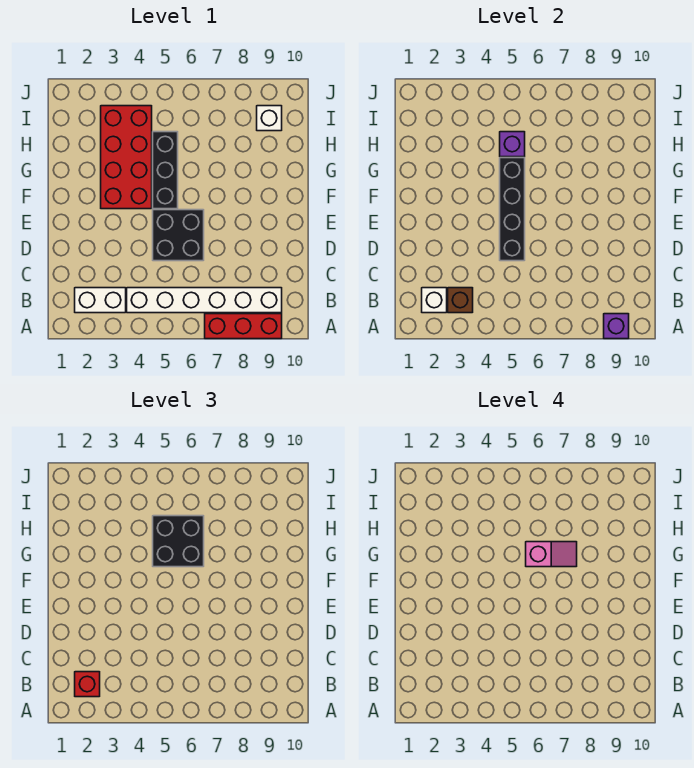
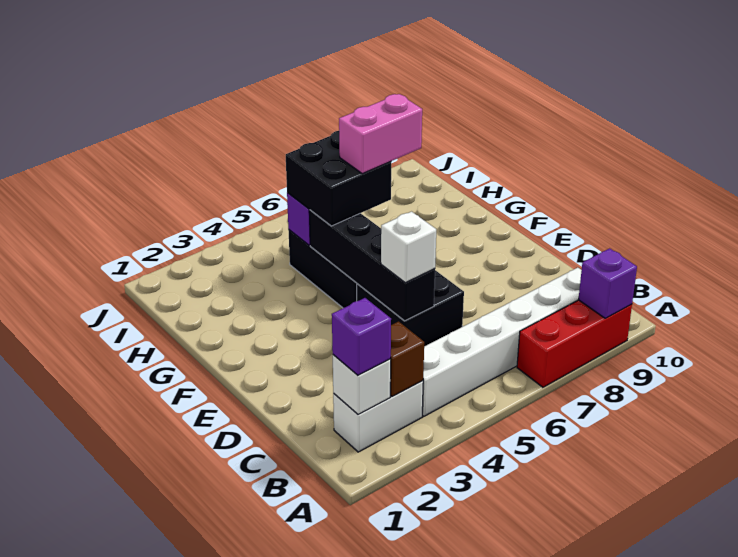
red 1x1 brick [75,672,100,697] -> purple 1x1 brick [332,298,391,375]
red 2x4 brick [101,106,152,209] -> none
pink 1x2 slope [526,542,577,567] -> pink 1x2 brick [339,94,422,174]
white 1x1 brick [257,106,282,131] -> white 1x1 brick moved to [381,212,436,283]

